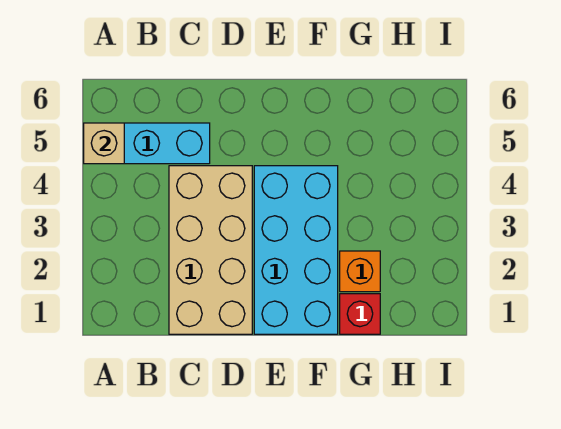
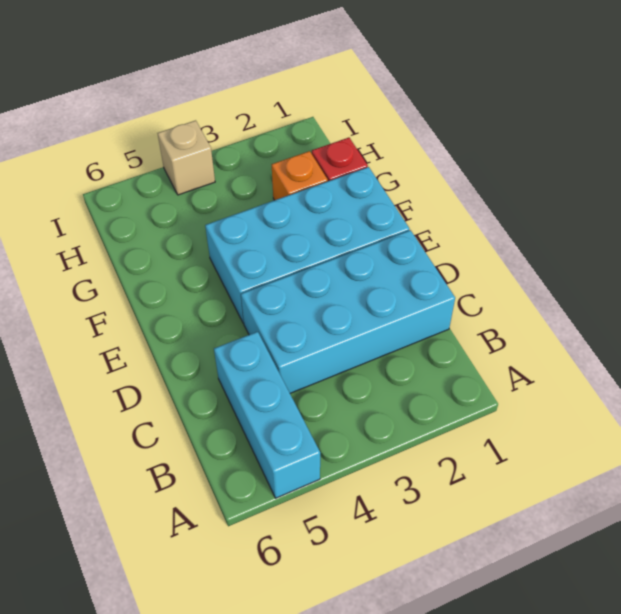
tan 1x1 brick [84,123,124,164] -> tan 1x1 brick moved to [157,120,215,195]
tan 2x4 brick [169,166,252,334] -> cyan 2x4 brick [241,230,455,393]

